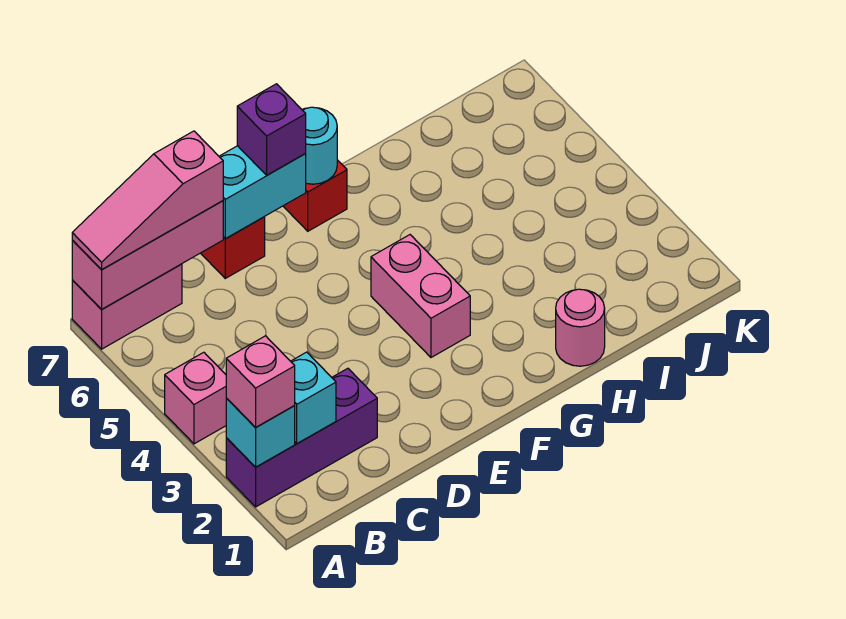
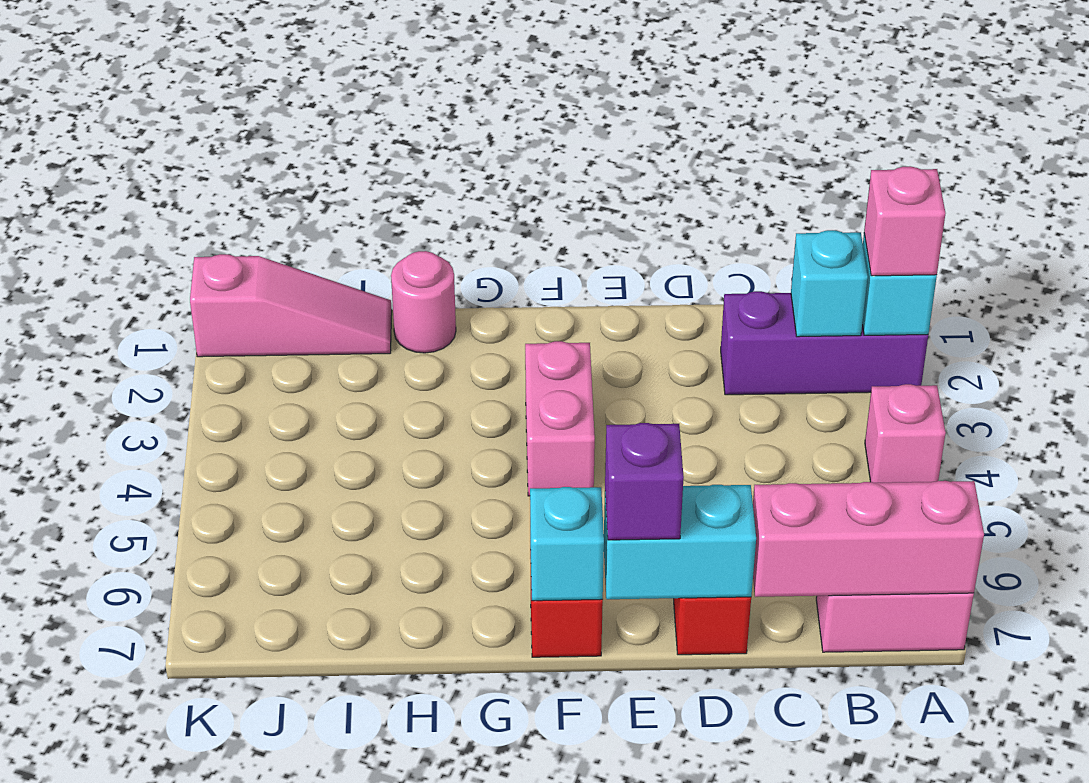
pink 1x3 slope [72,131,223,270] -> pink 1x3 slope moved to [190,254,392,357]
cyan 1x1 round brick [302,107,337,184] -> cyan 1x1 brick [530,487,604,601]

